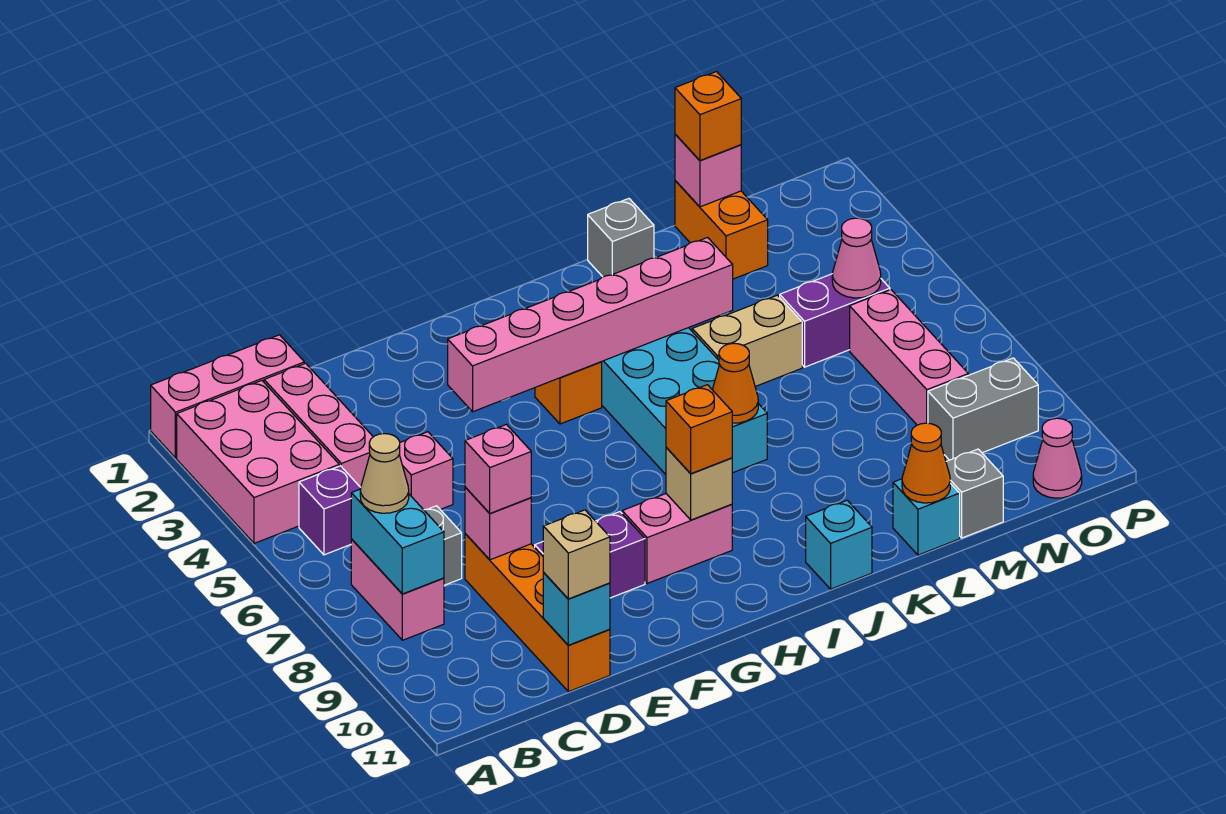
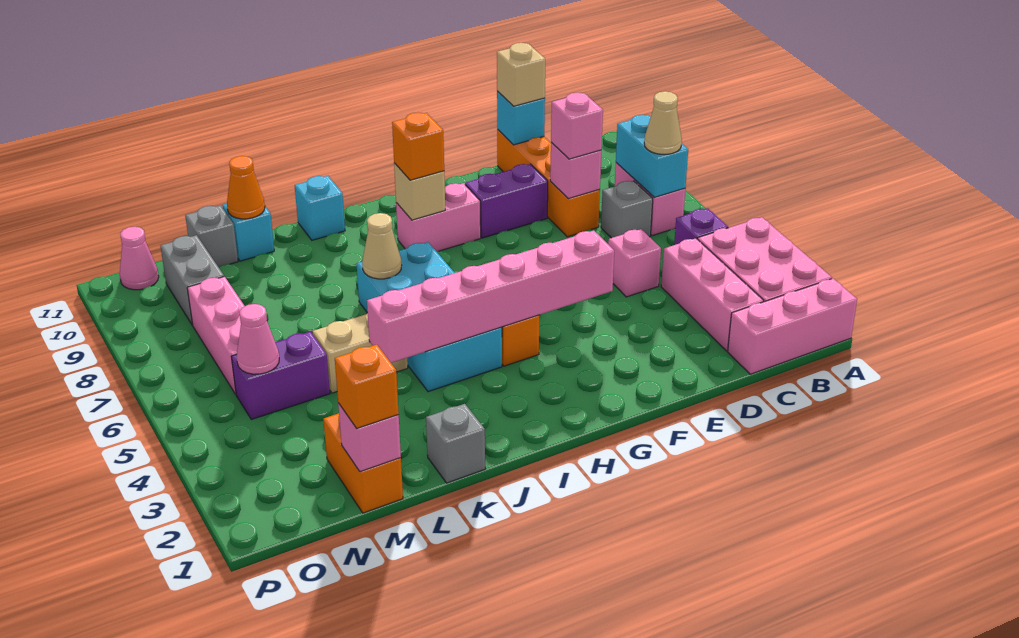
orange 1x1 cone [712,343,758,423] -> tan 1x1 cone [362,213,402,279]
grey 1x2 brick [928,358,1038,460] -> grey 1x2 brick turned to [160,235,224,325]

